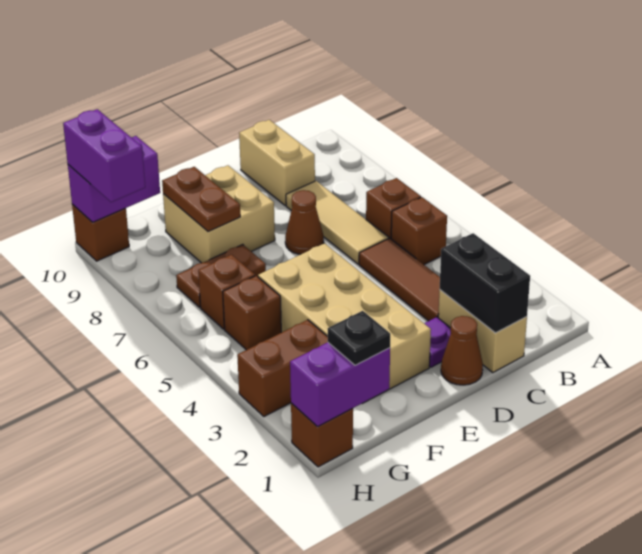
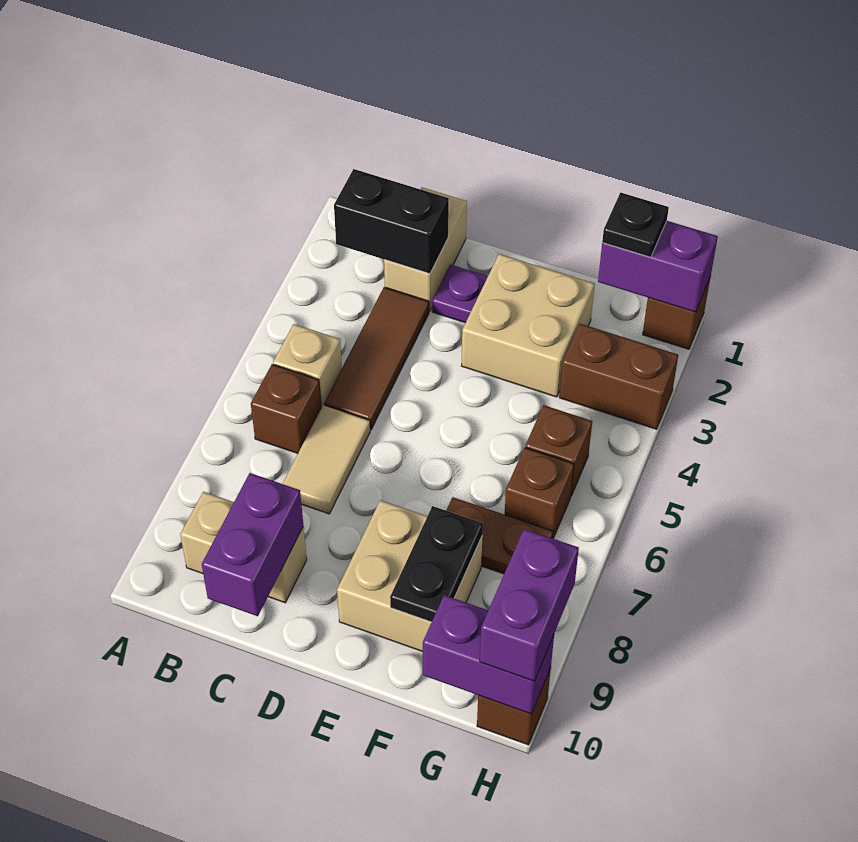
brown 1x1 brick [391,197,447,265] -> tan 1x1 brick [273,324,342,408]
black 1x2 brick [440,233,530,333] -> black 1x2 brick turned to [334,169,449,274]
tan 1x3 tile [286,181,389,264] -> tan 1x2 tile [283,405,370,514]
tan 1x2 brick [239,120,315,206] -> tan 1x2 brick turned to [180,492,307,603]
none -> purple 1x2 brick [202,473,303,616]
brown 1x1 cone [441,316,483,385] -> none
brown 1x1 cone [285,190,324,254] -> none
tan 2x4 brick [258,243,431,403] -> tan 2x2 brick [461,254,595,397]
brown 1x2 plate [162,167,240,232] -> black 1x2 plate [390,506,483,622]

